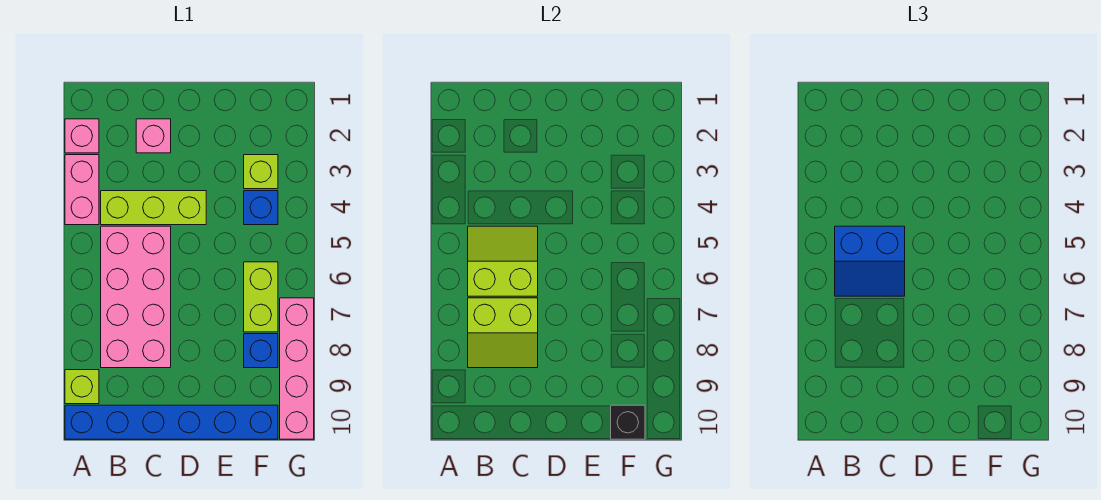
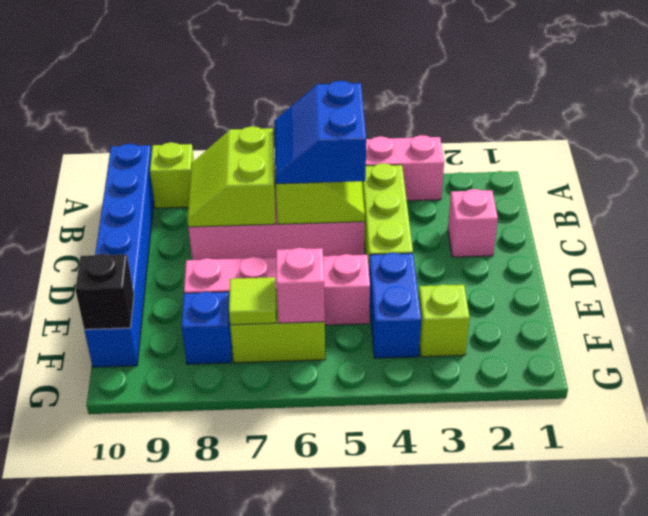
pink 1x1 brick [65,119,99,153] -> pink 1x1 brick moved to [276,248,325,323]
blue 1x1 brick [244,191,278,225] -> blue 1x2 brick [369,253,421,358]
none -> lime 1x1 tile [229,277,276,325]
pink 1x4 brick [280,298,314,439] -> pink 1x4 brick moved to [184,254,370,325]

